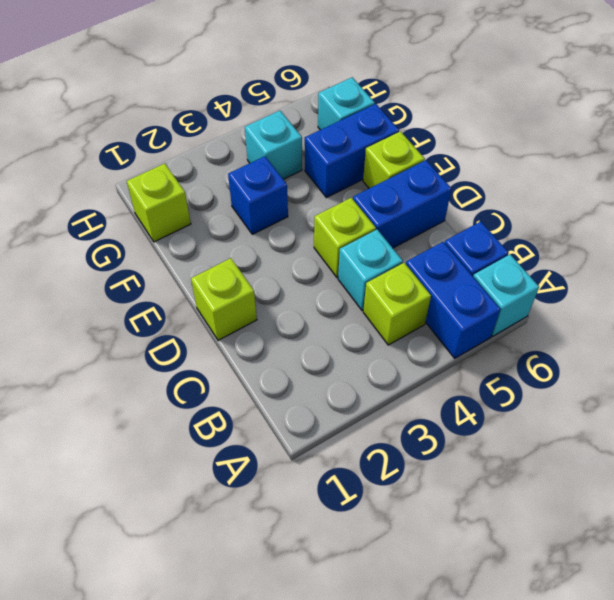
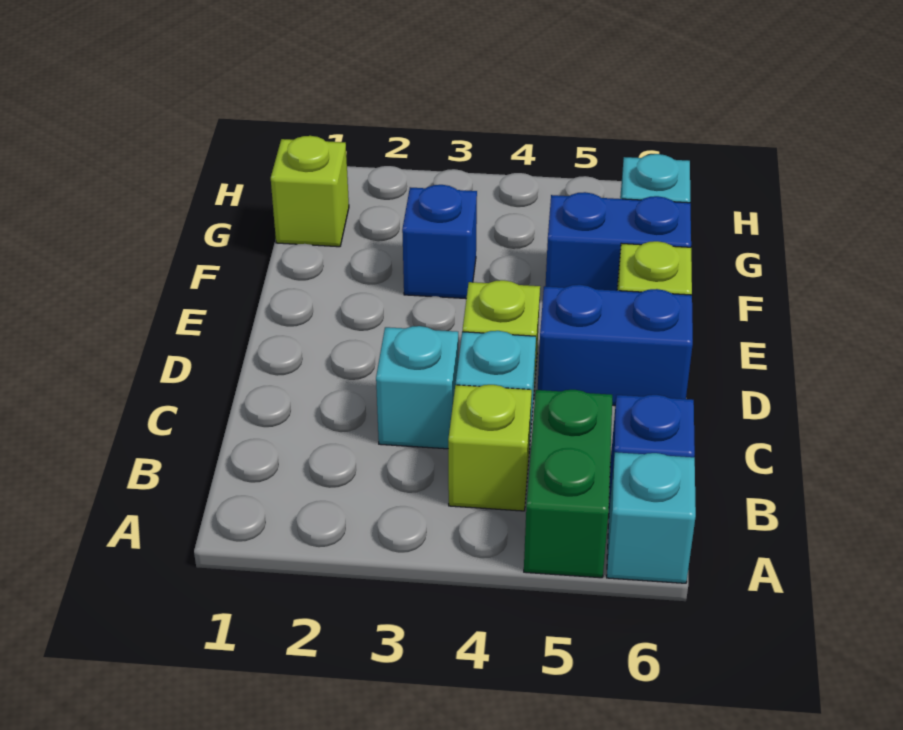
blue 1x2 brick [406,242,501,358] -> green 1x2 brick [524,390,612,578]
lime 1x1 brick [191,258,257,340] -> none
cyan 1x1 brick [245,111,302,179] -> cyan 1x1 brick moved to [376,326,458,449]

